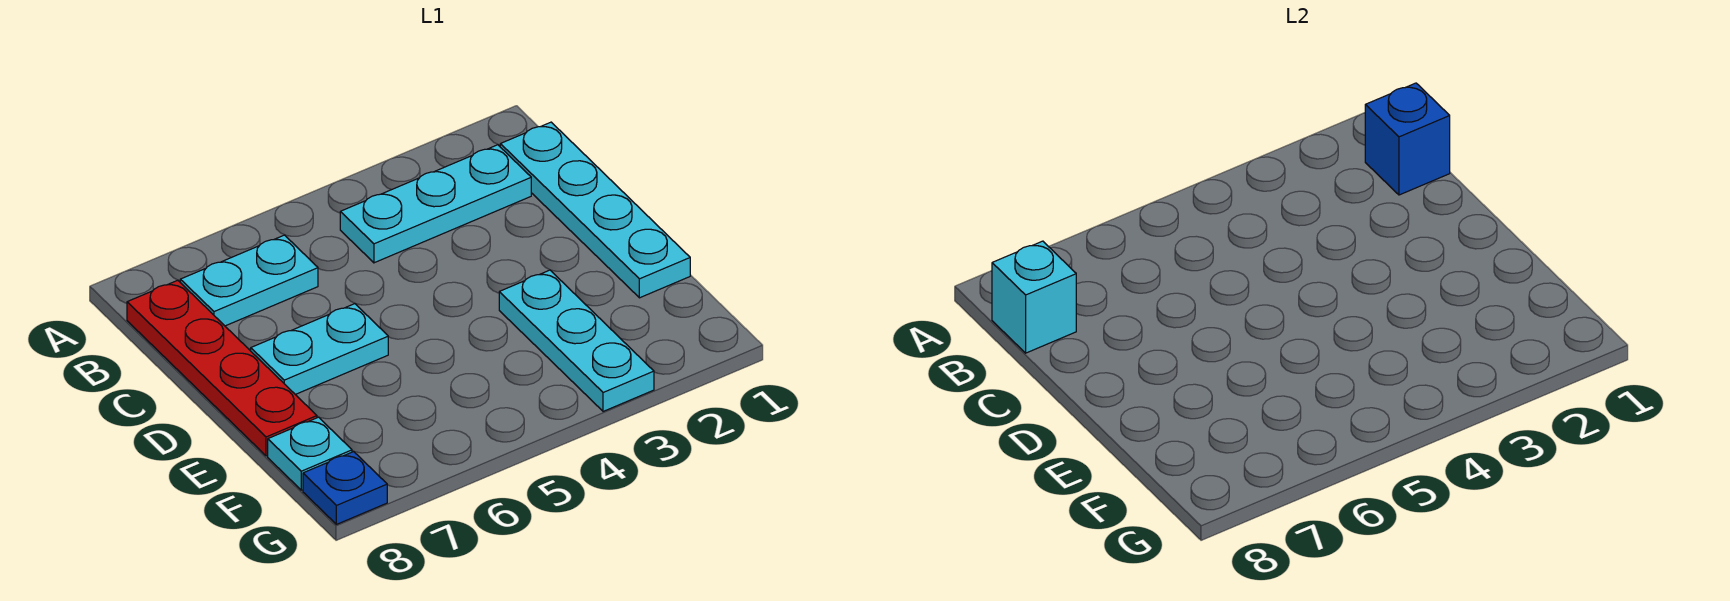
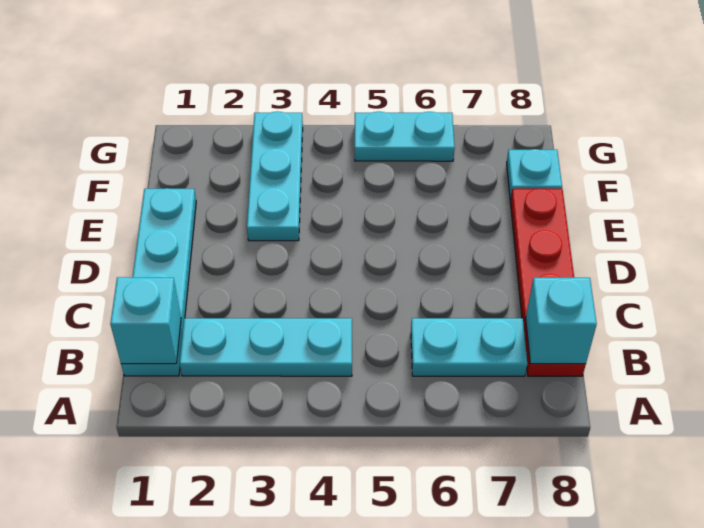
blue 1x1 brick [1365,83,1450,195] -> cyan 1x1 brick [110,277,181,364]
cyan 1x2 plate [251,304,388,394] -> cyan 1x2 plate moved to [355,111,455,161]
blue 1x1 plate [303,452,387,524] -> none

